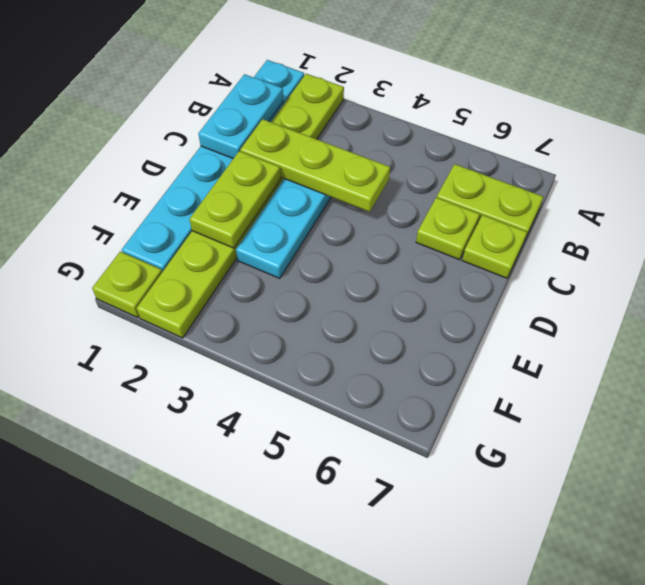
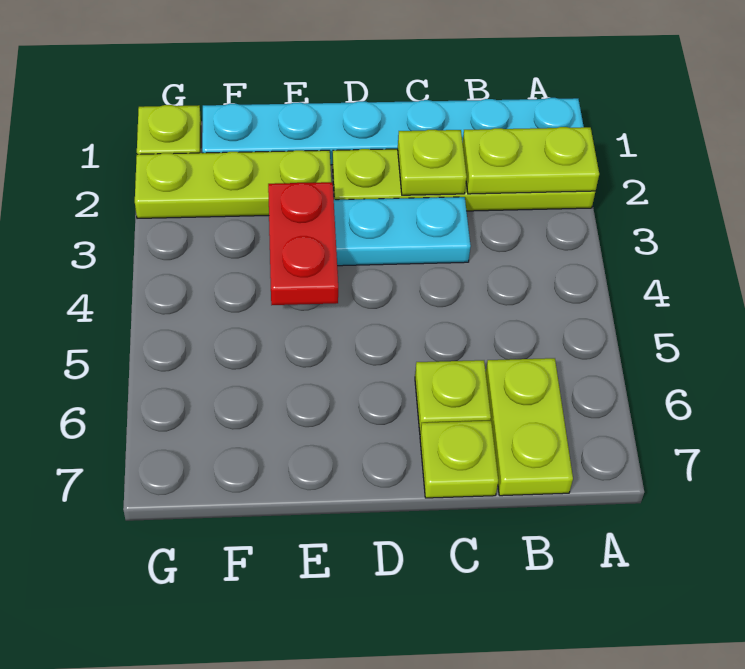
cyan 1x2 plate [198,74,283,159] -> none
lime 1x3 plate [240,119,390,212] -> lime 1x1 plate [398,130,467,195]
lime 1x2 plate [190,151,281,248] -> lime 1x2 plate moved to [463,127,599,194]
none -> red 1x2 plate [268,182,338,305]

